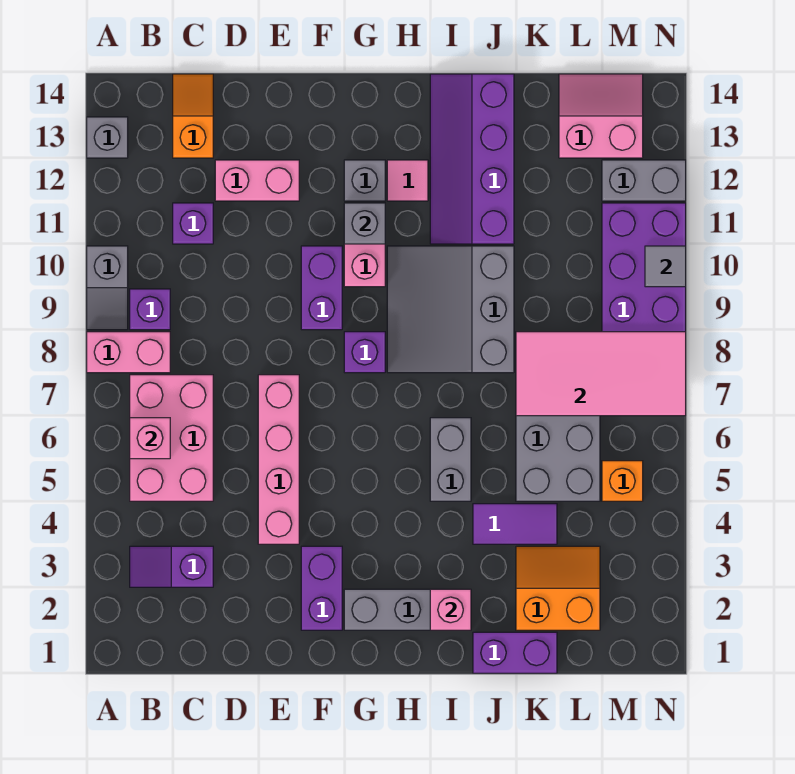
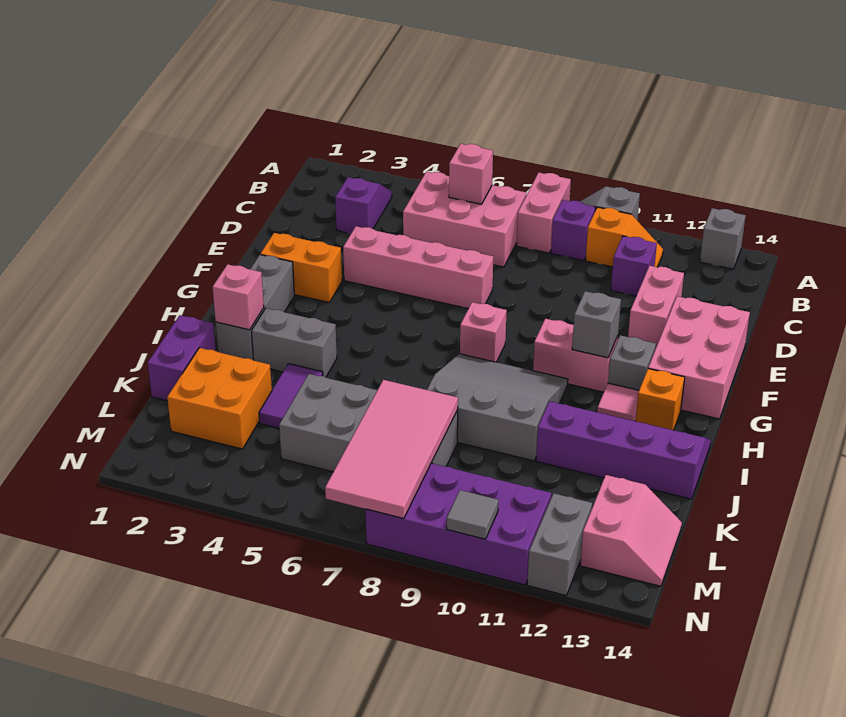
orange 1x2 slope [173,74,213,158] -> orange 1x2 slope moved to [586,207,663,267]
none -> pink 2x3 brick [648,296,750,419]
purple 1x2 brick [301,546,342,630] -> orange 1x2 brick [261,233,342,302]
purple 1x2 brick [301,246,342,330] -> none
purple 1x1 brick [344,332,385,373] -> pink 1x1 brick [460,302,507,362]
grey 1x2 brick [430,418,471,501] -> grey 1x2 brick moved to [251,308,337,377]
orange 2x2 slope [516,546,600,630] -> orange 2x2 brick [167,348,272,449]
orange 1x1 brick [602,461,643,501] -> orange 1x1 brick moved to [636,369,685,430]

